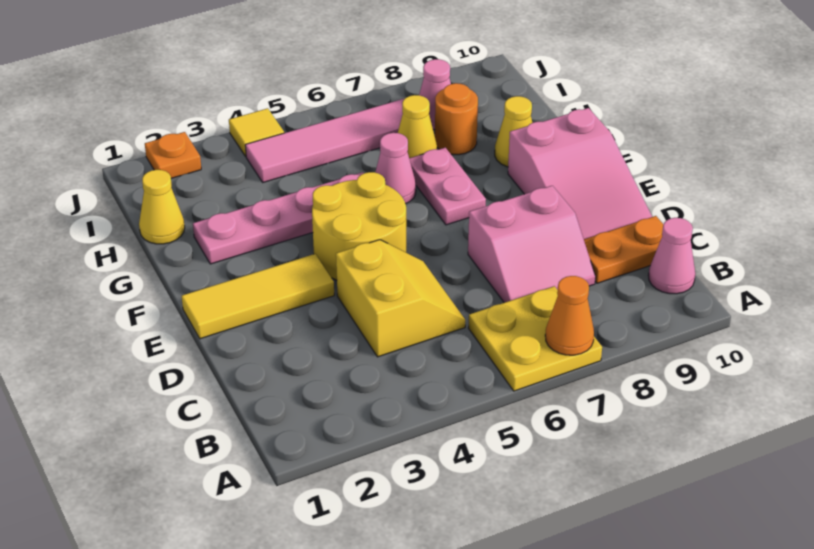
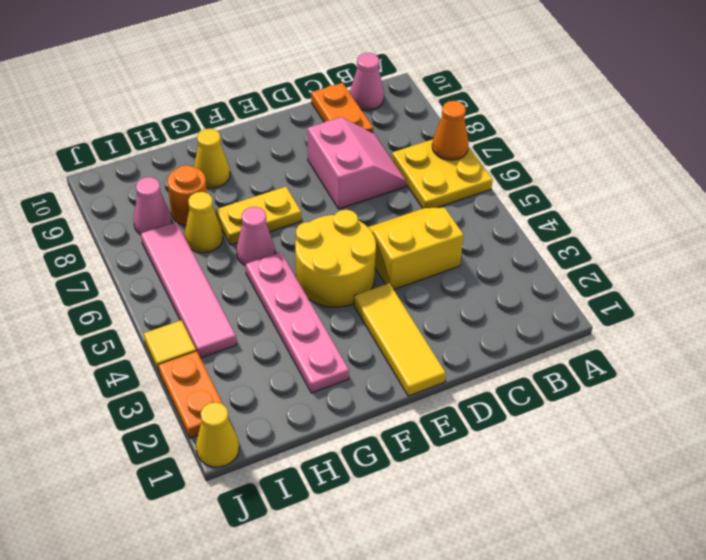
pink 2x3 slope [508,108,652,239] -> none
pink 1x2 plate [409,148,486,225] -> yellow 1x2 plate [216,187,301,245]
yellow 1x1 cone [139,170,185,244] -> yellow 1x1 cone moved to [196,402,239,467]
orange 1x1 plate [145,132,201,178] -> orange 1x2 plate [158,351,223,438]

